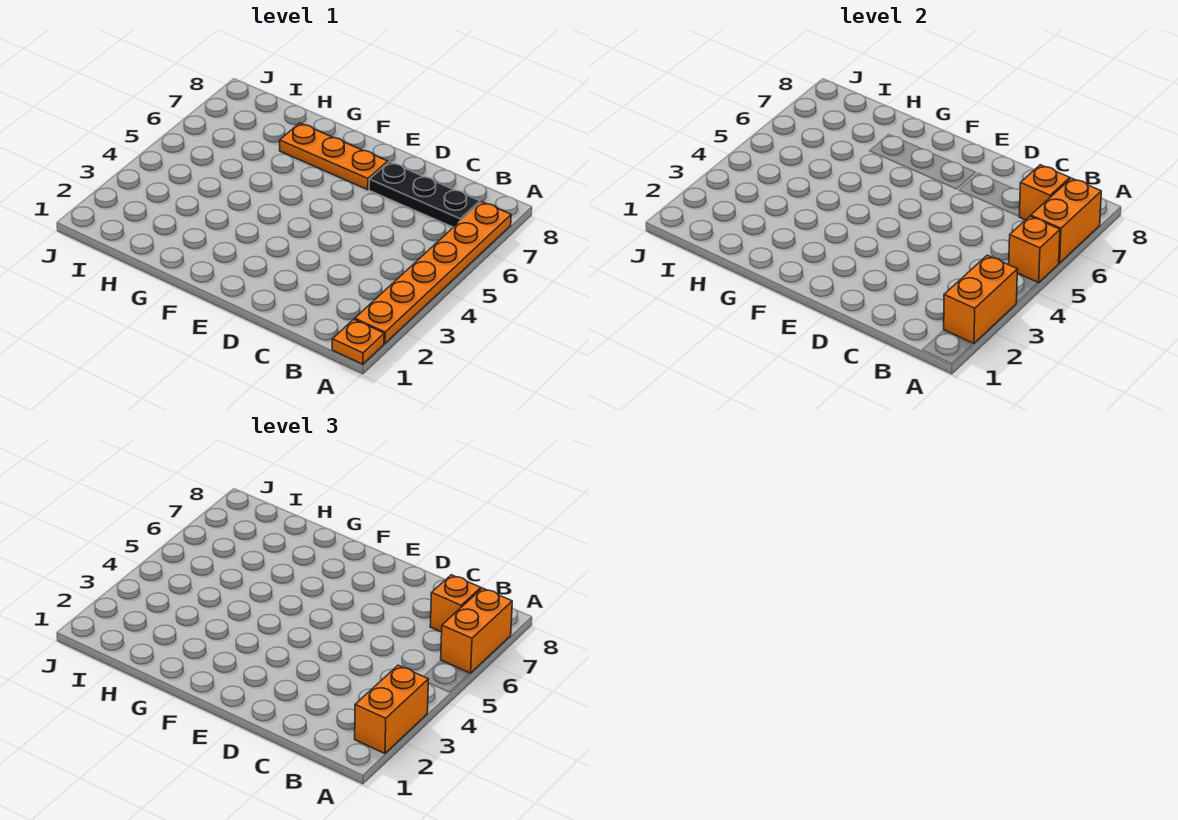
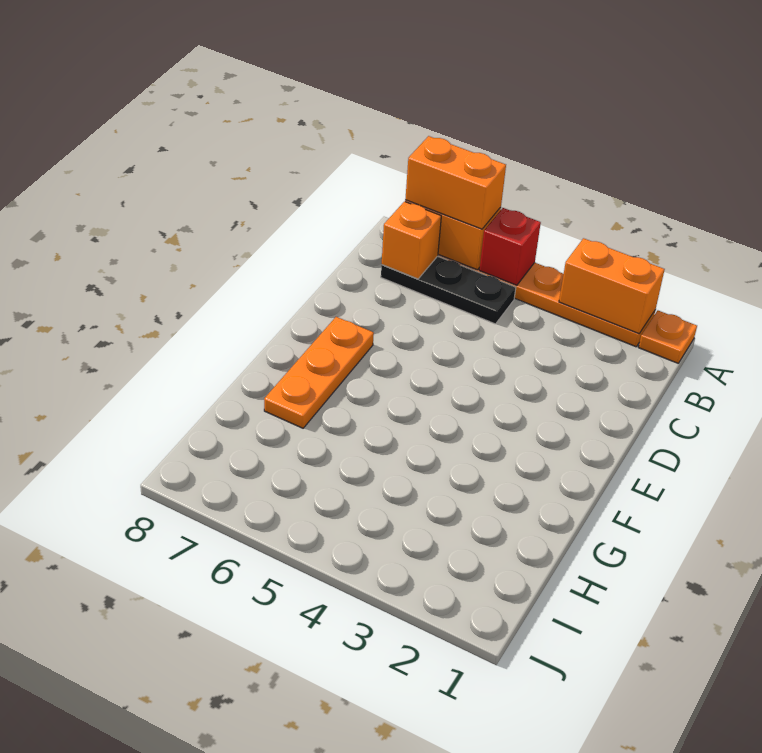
orange 1x2 brick [355,665,429,753] -> none
orange 1x1 brick [1009,216,1060,283] -> red 1x1 brick [479,208,541,286]
black 1x3 plate [369,162,480,227] -> black 1x3 plate turned to [381,256,516,324]
orange 1x1 brick [430,575,481,632] -> none

